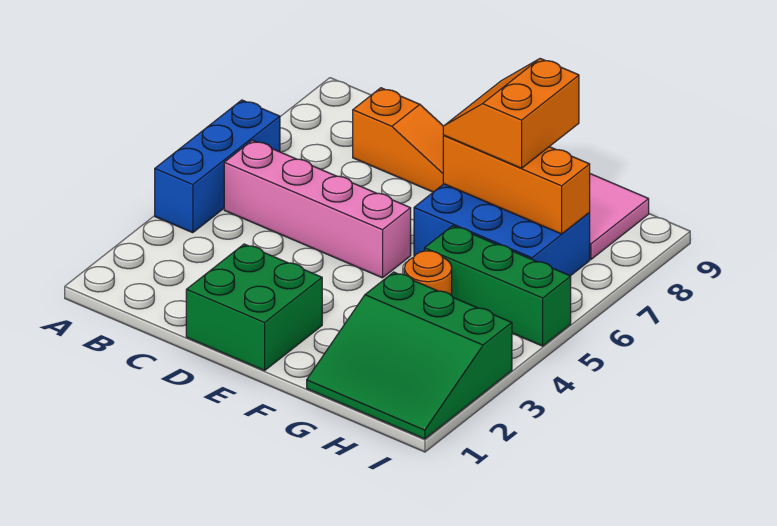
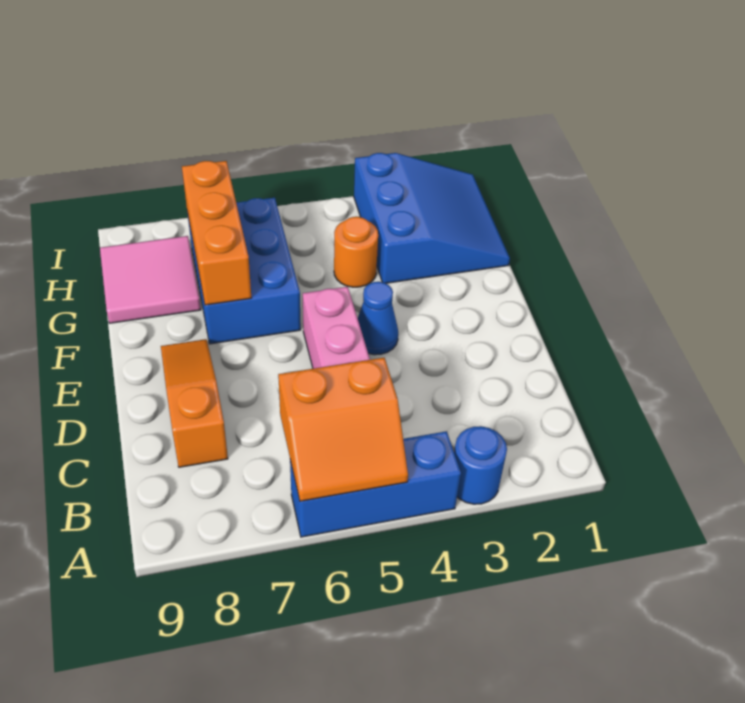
none -> blue 1x1 round brick [454,426,507,504]
green 2x2 brick [186,244,322,371] -> none
none -> blue 1x1 cone [358,282,398,355]
orange 2x2 slope [443,59,579,168] -> orange 2x2 slope moved to [278,358,408,501]
green 3x3 slope [307,272,512,439] -> blue 3x3 slope [354,153,510,283]
green 1x3 brick [425,226,571,346] -> none

